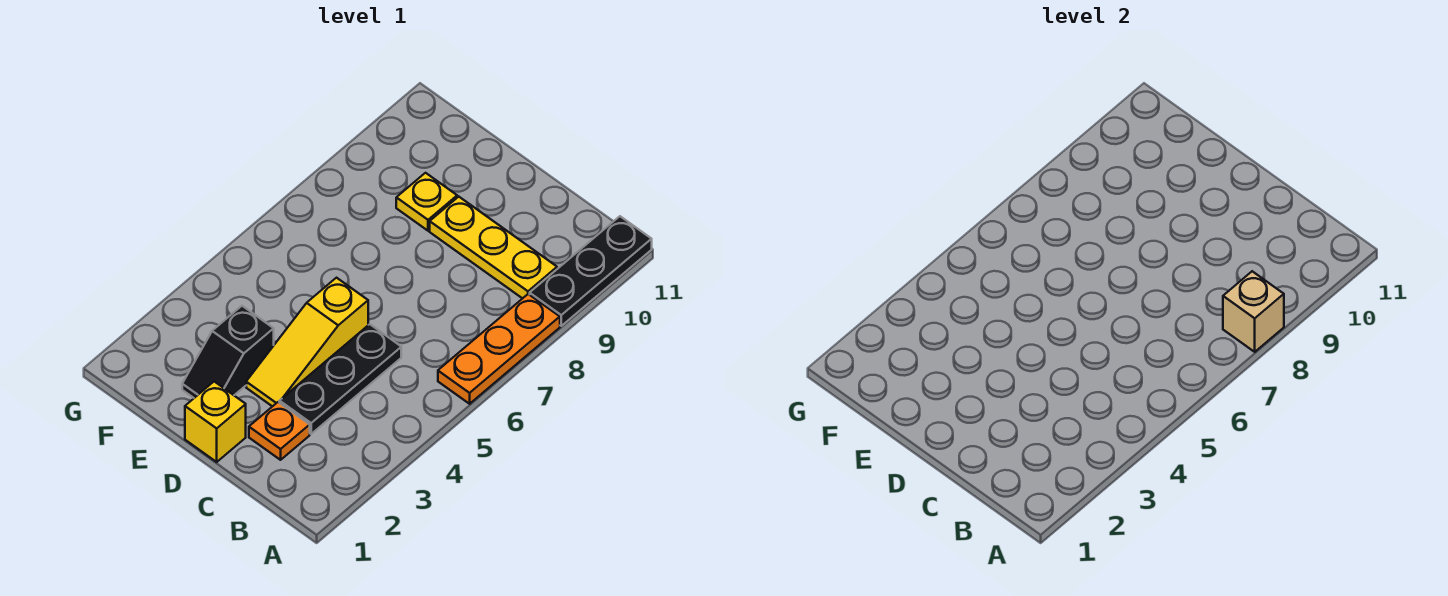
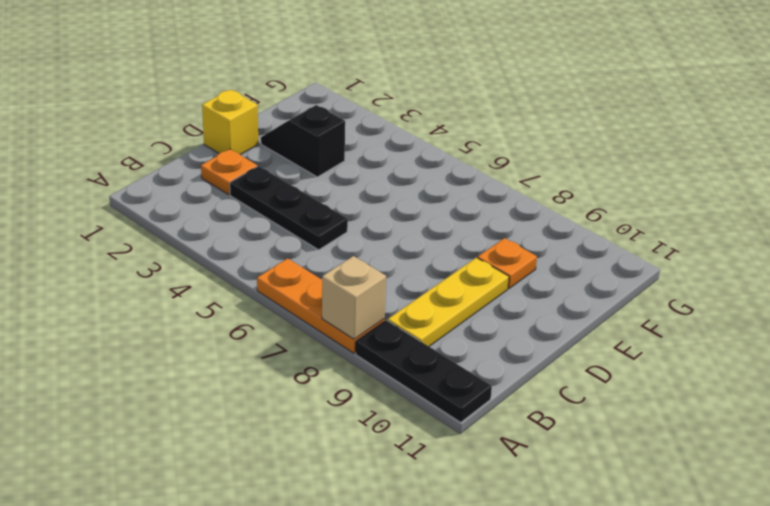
yellow 1x3 slope [246,278,368,406] -> none
yellow 1x1 plate [396,173,457,231] -> orange 1x1 plate [478,238,537,288]

